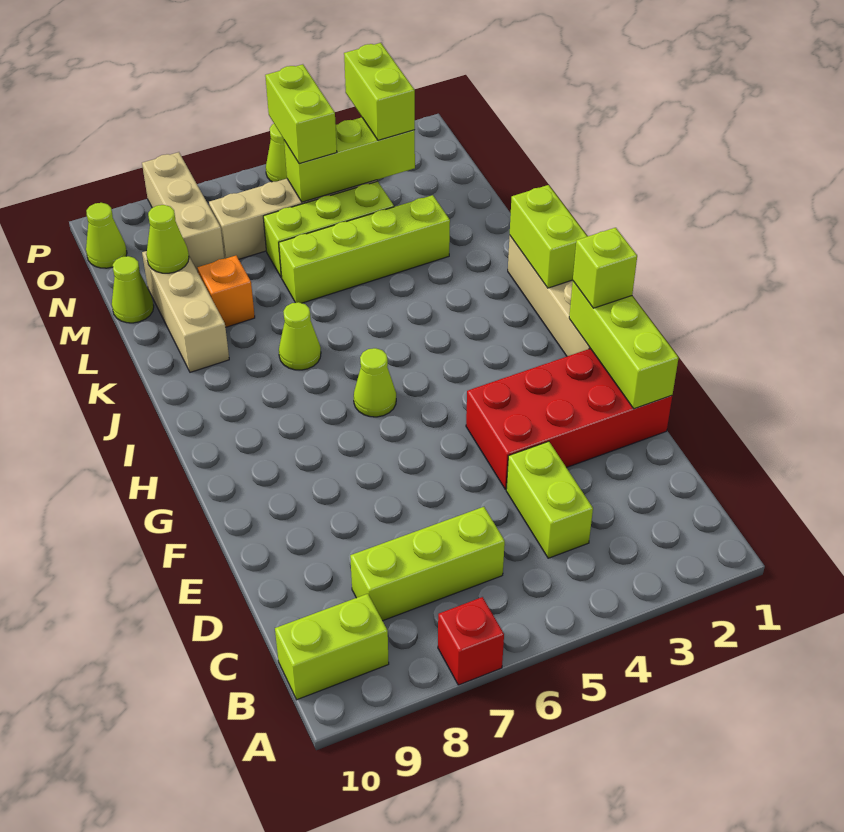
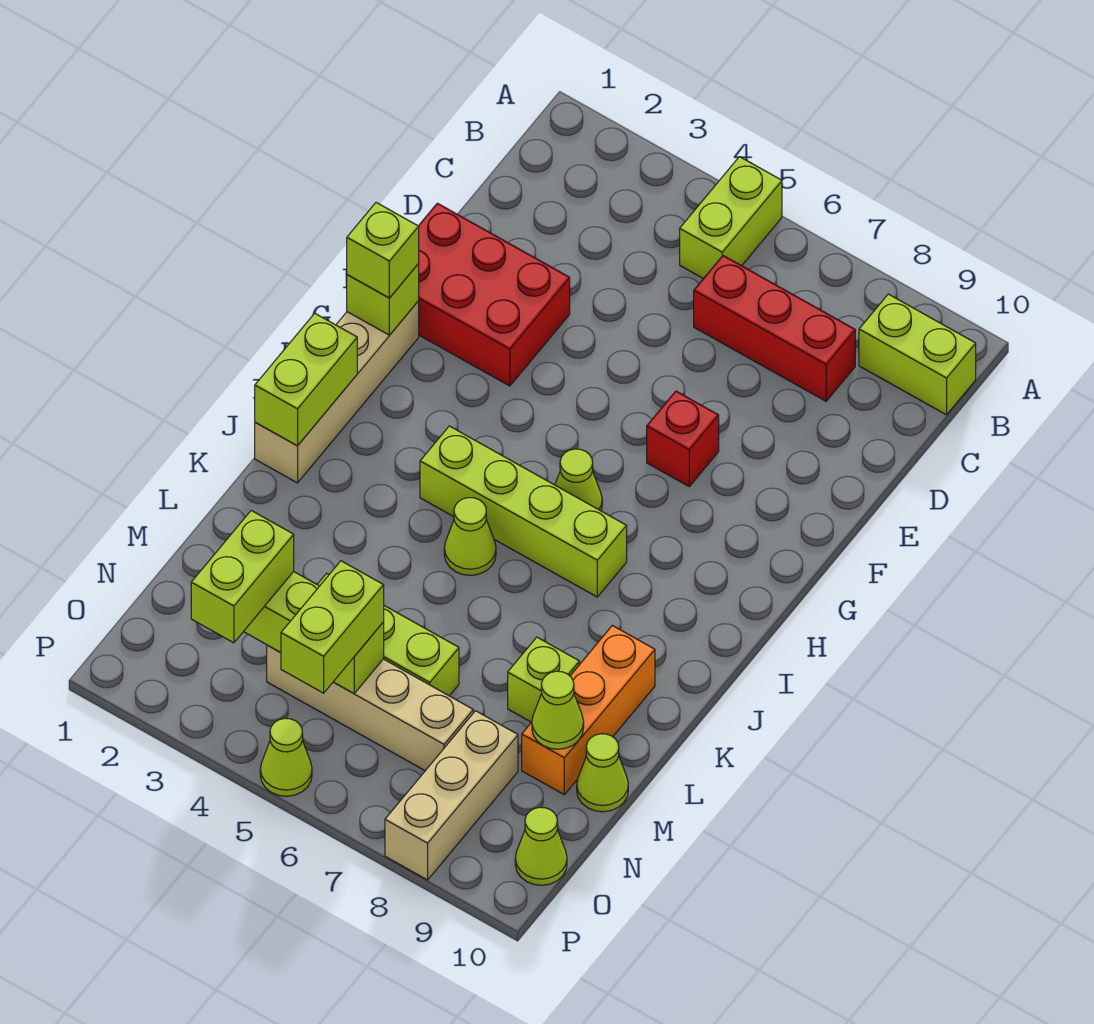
red 1x1 brick [438,597,504,685] -> red 1x1 brick moved to [647,391,719,486]
lime 1x2 brick [506,441,593,558] -> lime 1x2 brick moved to [680,157,782,279]
lime 1x3 brick [350,507,505,621] -> red 1x3 brick [694,256,855,401]
red 2x4 brick [466,348,672,490] -> red 2x3 brick [418,203,570,386]
lime 1x3 brick [569,281,678,409] -> lime 1x1 brick [347,264,419,335]
lime 1x1 cone [279,302,321,370] -> lime 1x1 cone moved to [444,498,496,575]
tan 1x3 brick [142,251,229,372] -> orange 1x3 brick [522,625,655,795]
lime 1x4 brick [279,195,450,303] -> lime 1x4 brick moved to [420,426,627,597]
orange 1x1 brick [198,256,255,327] -> lime 1x1 brick [508,637,579,722]

